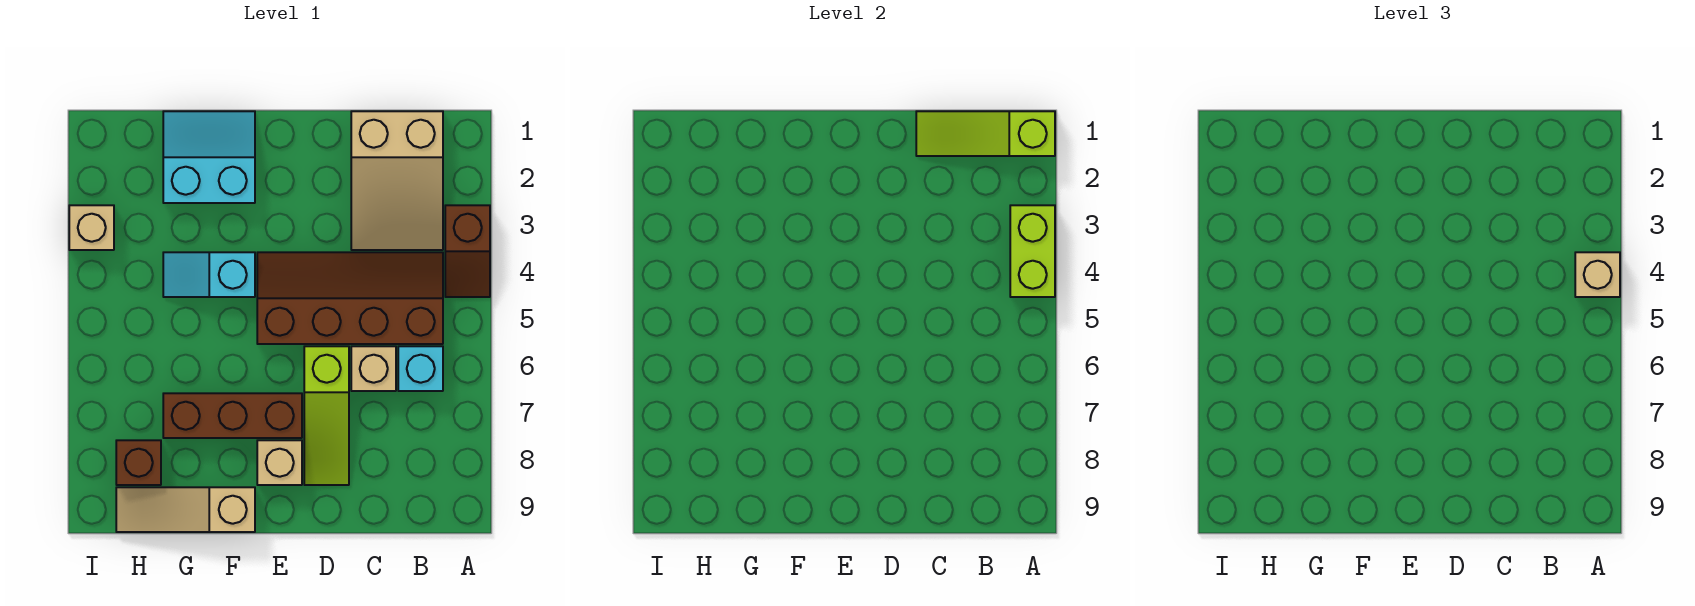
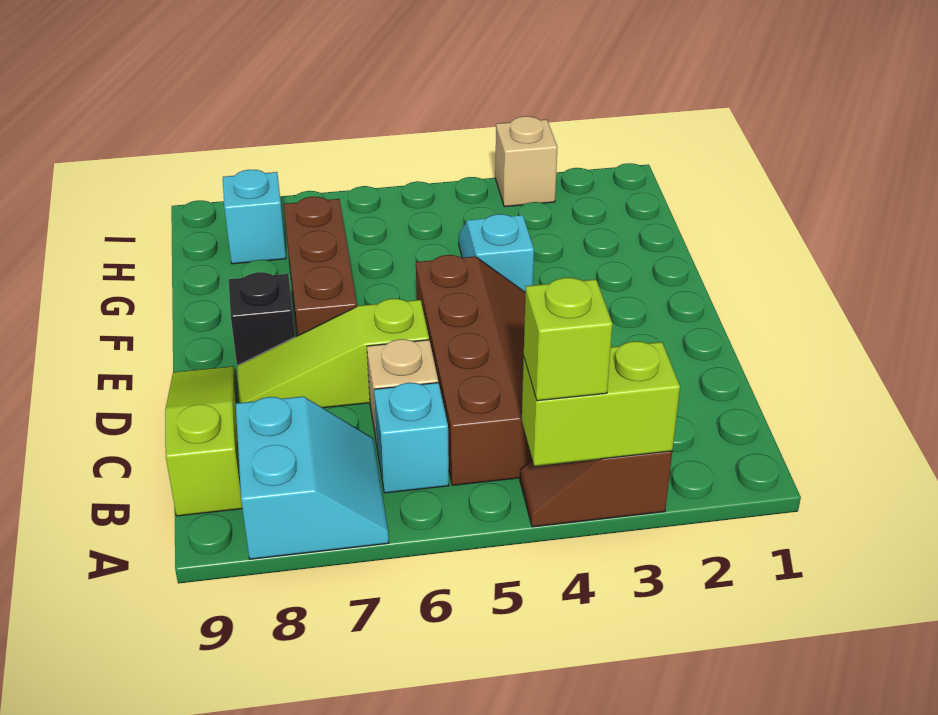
lime 1x3 slope [916,111,1055,156] -> lime 1x3 slope moved to [165,366,242,516]
tan 1x1 brick [1575,252,1620,297] -> lime 1x1 brick [524,278,613,401]
tan 2x3 slope [351,111,443,250] -> none
tan 1x1 brick [257,440,302,485] -> black 1x1 brick [229,272,295,366]
cyan 2x2 slope [163,111,255,203] -> cyan 2x2 slope moved to [236,396,389,559]
tan 1x3 slope [116,487,255,532] -> none
brown 1x1 brick [116,440,161,485] -> cyan 1x1 brick [223,170,286,264]

